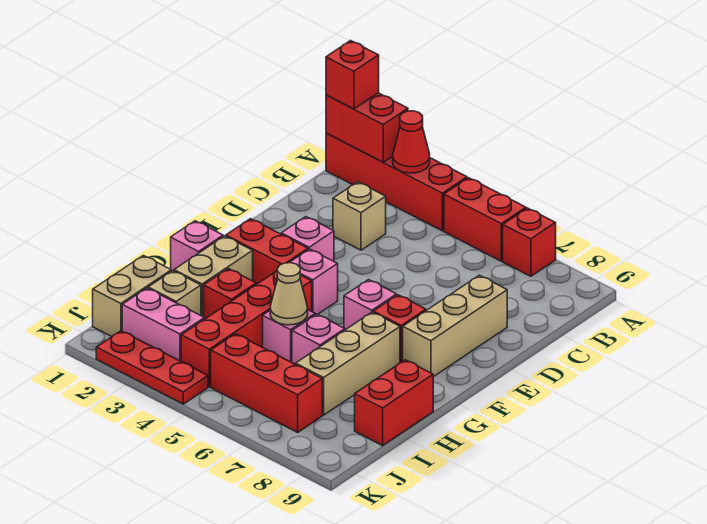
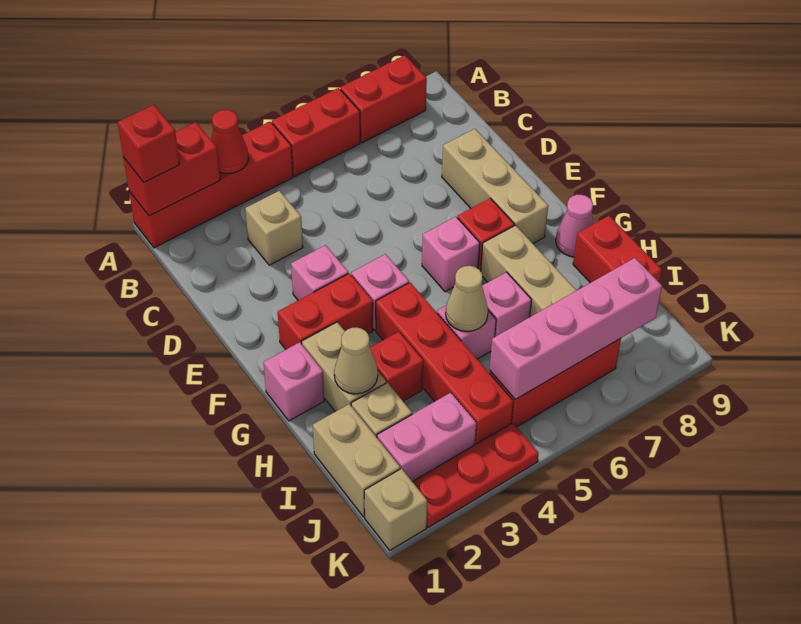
red 1x1 brick [503,208,556,276] -> red 1x2 brick [340,55,427,143]
none -> pink 1x1 cone [556,195,593,257]
none -> tan 1x1 cone [334,327,378,394]
none -> pink 1x4 brick [490,258,662,399]
none -> tan 1x1 brick [364,469,427,550]

